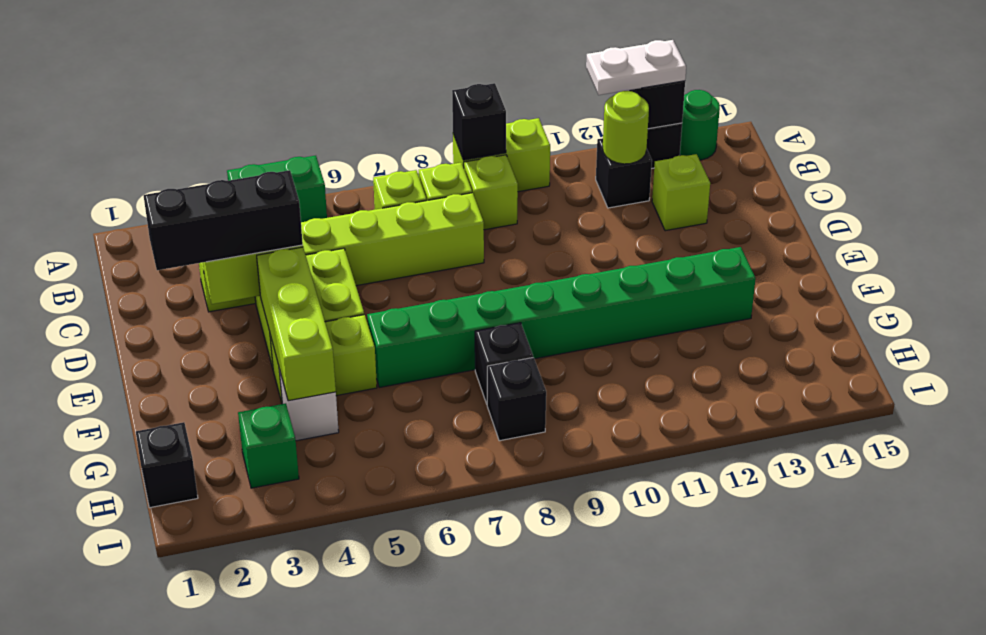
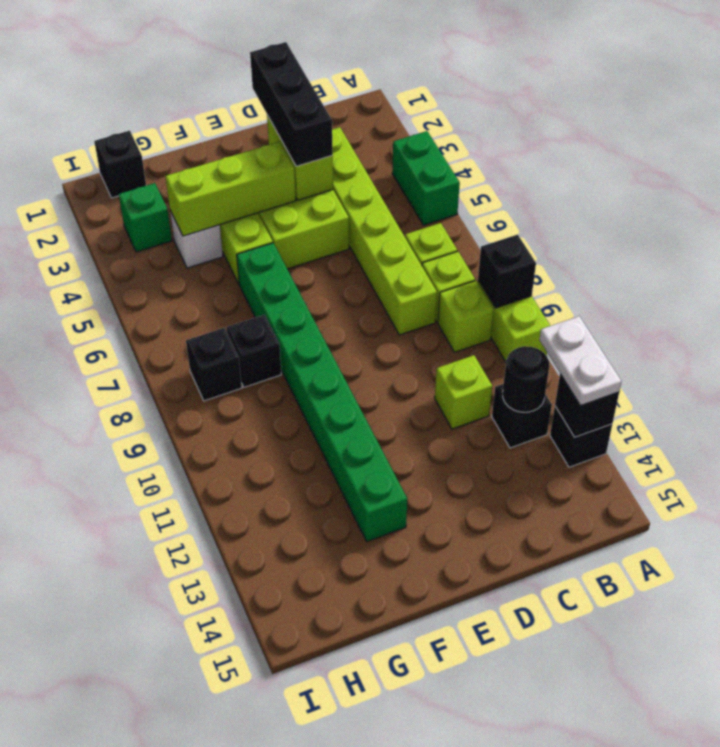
green 1x1 round brick [680,90,720,160] -> none
lime 1x1 round brick [603,91,649,164] -> black 1x1 round brick [503,346,549,412]
lime 1x1 brick [652,154,710,231] -> lime 1x1 brick moved to [435,355,492,429]

